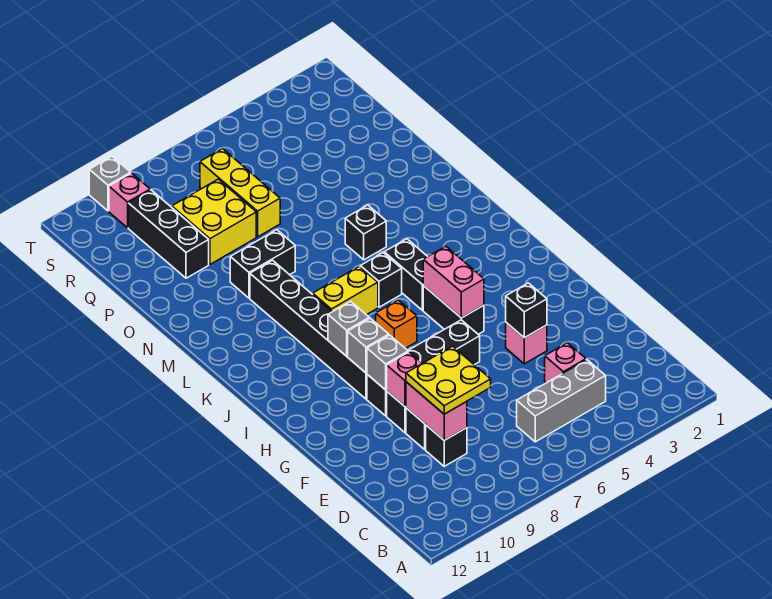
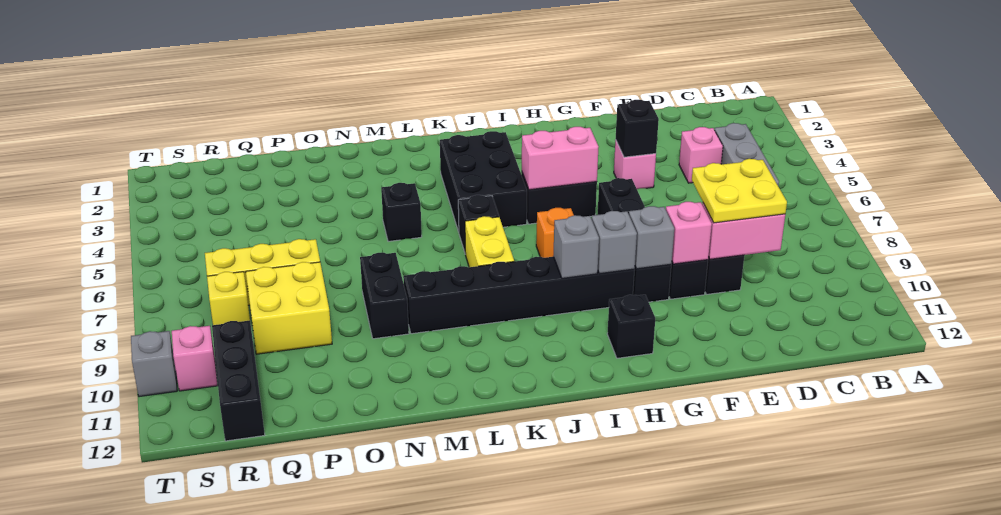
black 1x1 brick [426,425,467,466] -> black 1x1 brick moved to [607,295,655,358]
black 1x2 brick [384,239,428,310] -> black 2x3 brick [440,131,527,232]
black 1x3 brick [128,190,209,278] -> black 1x3 brick turned to [212,320,265,441]
none -> yellow 1x1 brick [207,272,250,325]

